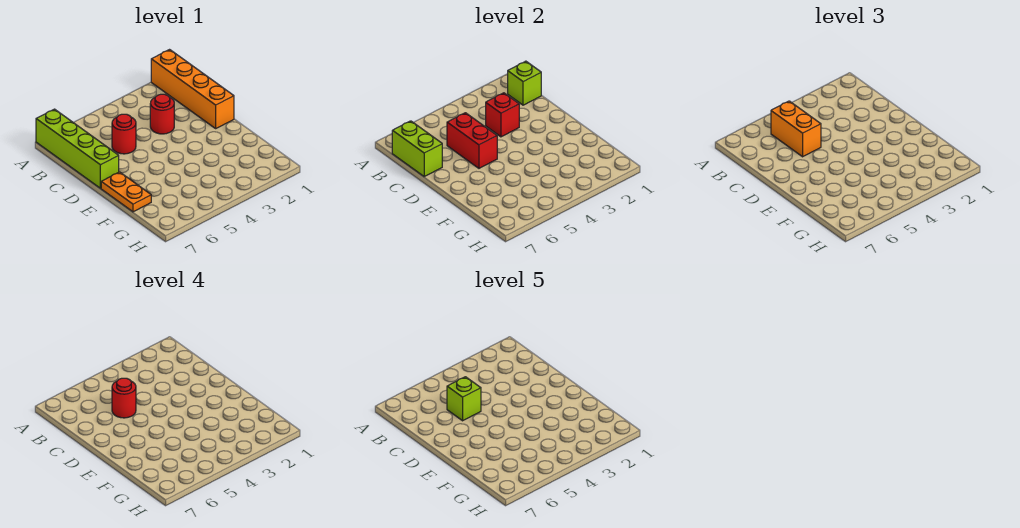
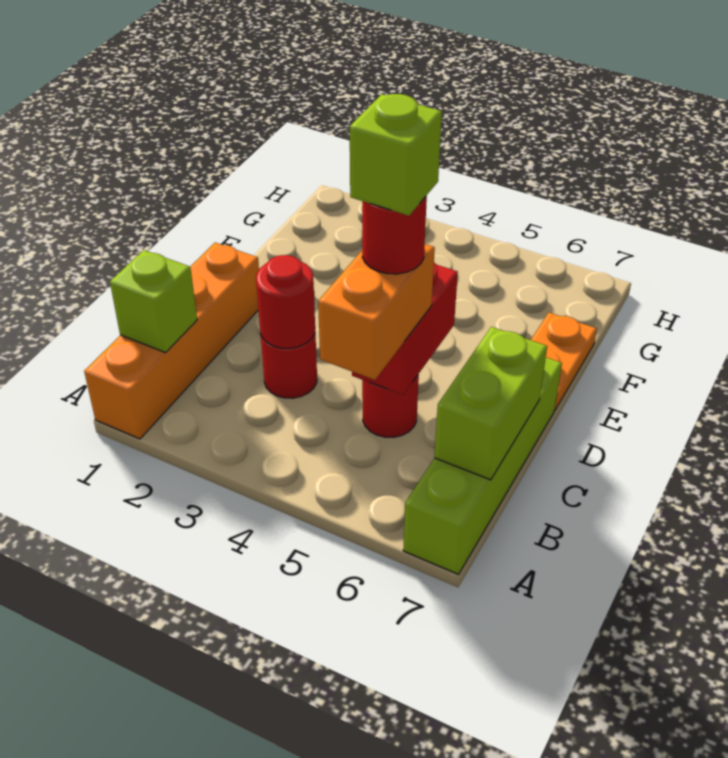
red 1x1 brick [486,93,519,137] -> red 1x1 round brick [256,255,315,348]

